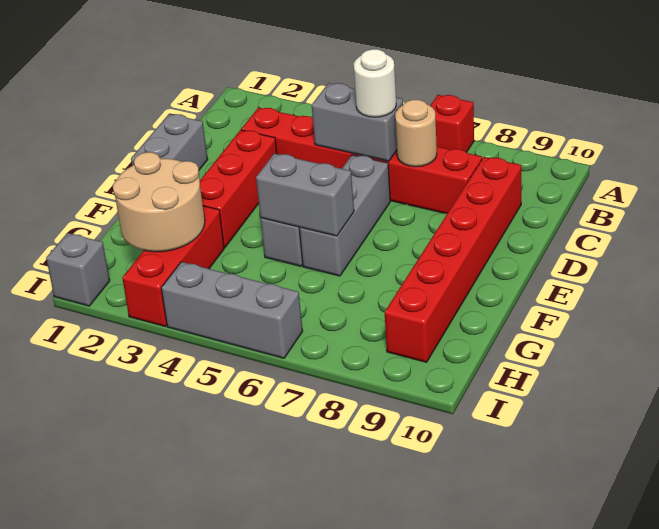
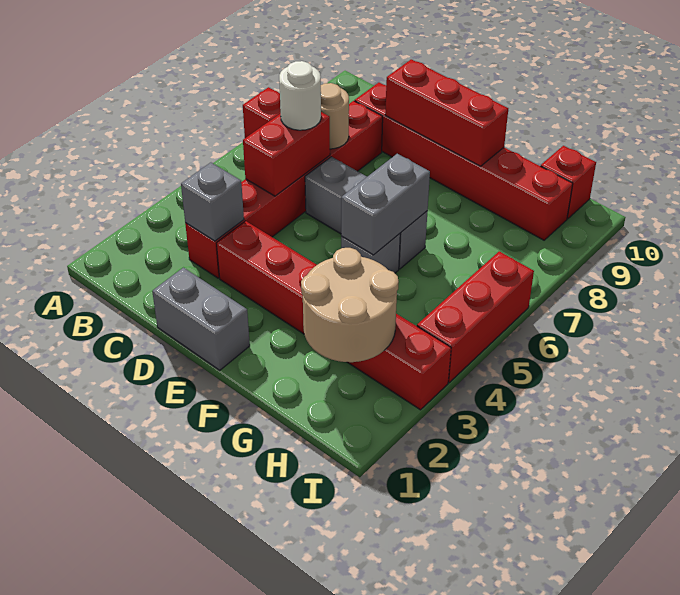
grey 1x2 brick [312,83,403,161] -> red 1x2 brick [243,112,330,196]
none -> red 1x3 brick [385,59,508,166]
none -> red 1x1 brick [541,146,596,219]
grey 1x1 brick [46,233,110,306] -> grey 1x1 brick moved to [181,163,244,241]
grey 1x3 brick [161,262,303,358] -> red 1x3 brick [417,251,534,382]

